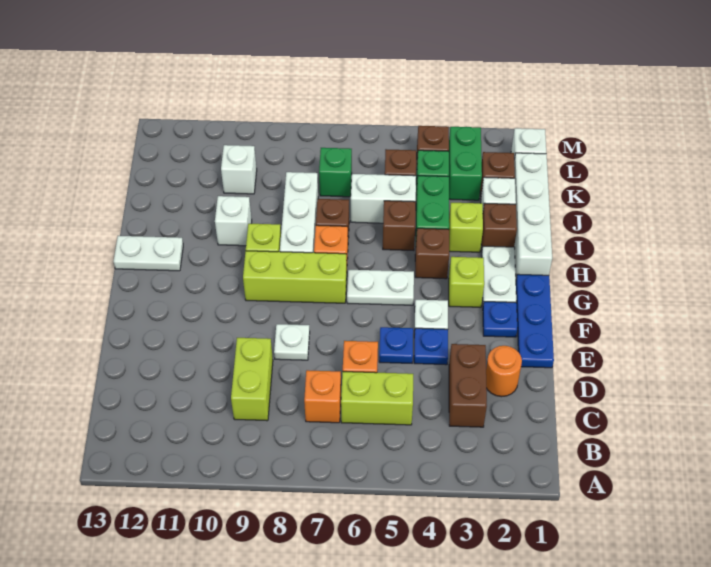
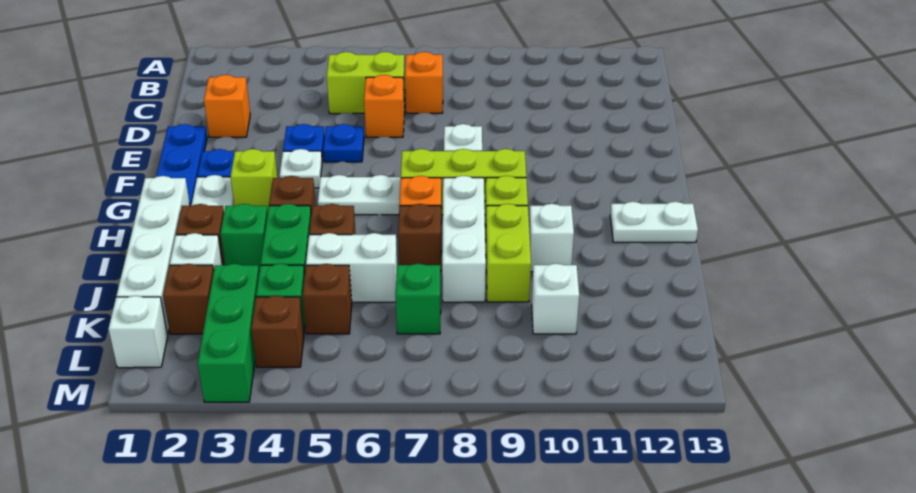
brown 1x2 brick [449,344,487,427] -> none
lime 1x2 brick [231,338,273,421] -> lime 1x2 brick moved to [486,204,531,302]
orange 1x1 round brick [486,346,522,397] -> orange 1x1 brick [204,75,250,137]
lime 1x1 brick [449,203,483,252] -> green 1x1 brick [220,204,268,271]
green 1x2 brick [449,127,482,200] -> green 1x3 brick [198,264,259,402]

